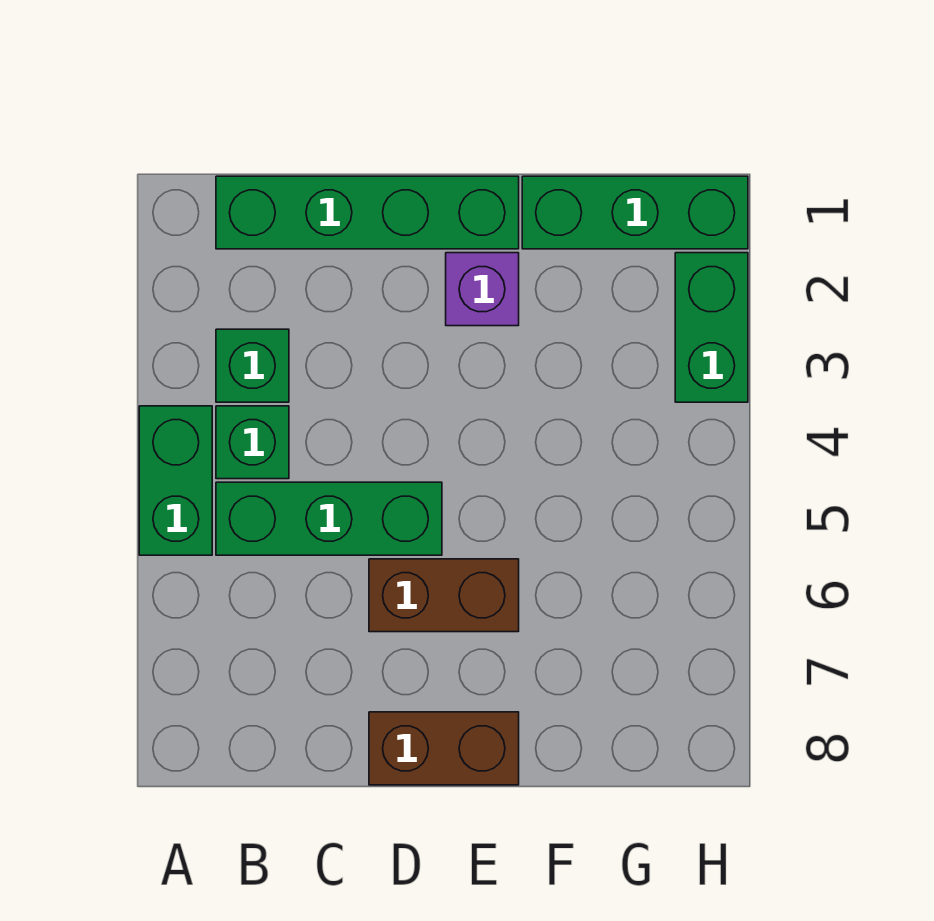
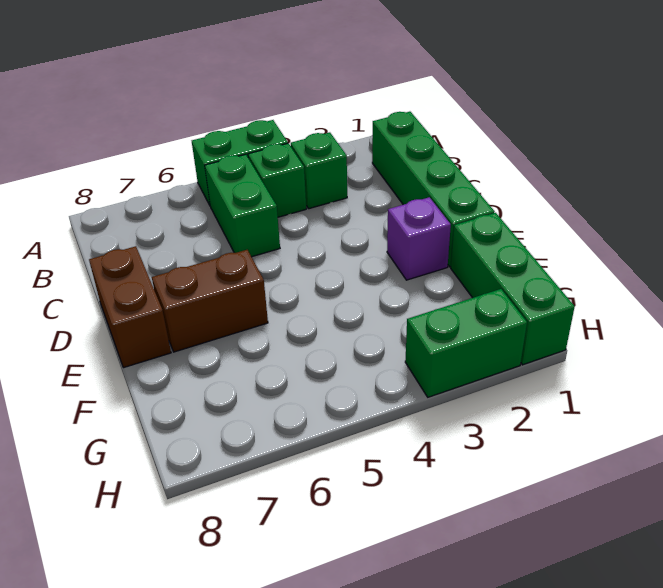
green 1x3 brick [216,482,442,555] -> green 1x2 brick [205,154,280,257]
brown 1x2 brick [369,559,519,632] -> brown 1x2 brick turned to [152,250,268,352]

